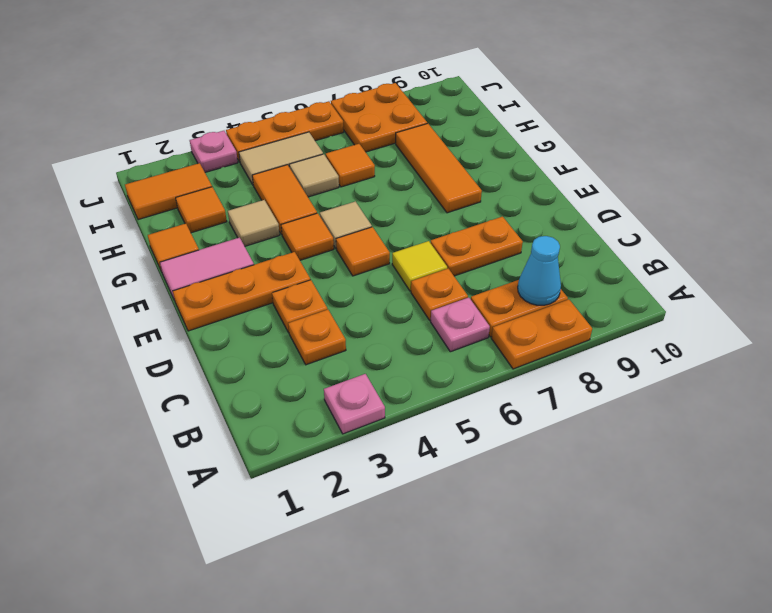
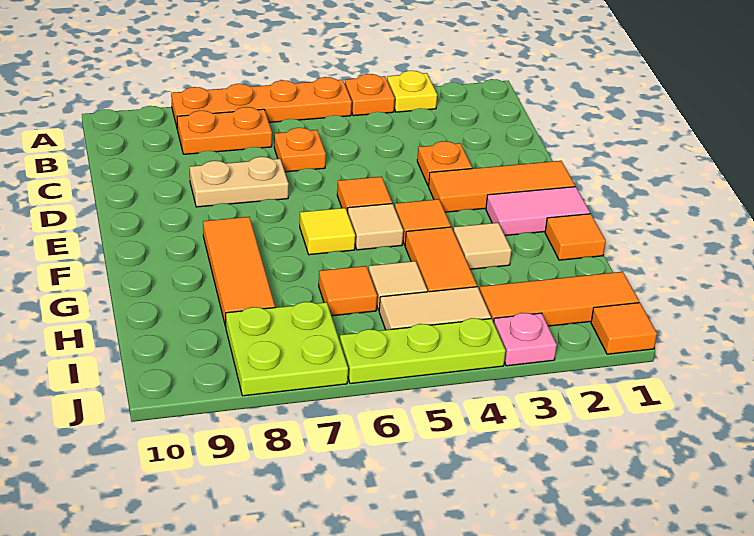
pink 1x1 plate [324,374,385,434] -> yellow 1x1 plate [387,71,437,112]
orange 1x2 plate [491,299,592,369] -> orange 1x4 plate [171,77,352,130]
pink 1x1 plate [431,298,490,352] -> none
cyan 1x1 cone [518,236,561,305] -> none
orange 1x1 plate [288,310,346,365] -> orange 1x1 plate moved to [345,74,395,116]
yellow 1x1 tile [392,241,447,291] -> yellow 1x1 tile moved to [300,208,355,255]
orange 1x2 plate [431,217,523,276] -> tan 1x2 plate [190,157,289,207]
orange 1x3 plate [173,252,310,331] -> orange 1x3 tile [429,161,575,212]
orange 1x1 tile [176,187,227,233] -> orange 1x1 tile moved to [591,303,657,354]
orange 1x2 tile [125,163,212,220] -> orange 1x3 tile [480,272,639,326]
orange 2x2 plate [331,83,427,152] -> lime 2x2 plate [226,302,348,396]
orange 1x3 plate [226,101,344,162] -> lime 1x3 plate [340,318,506,384]

